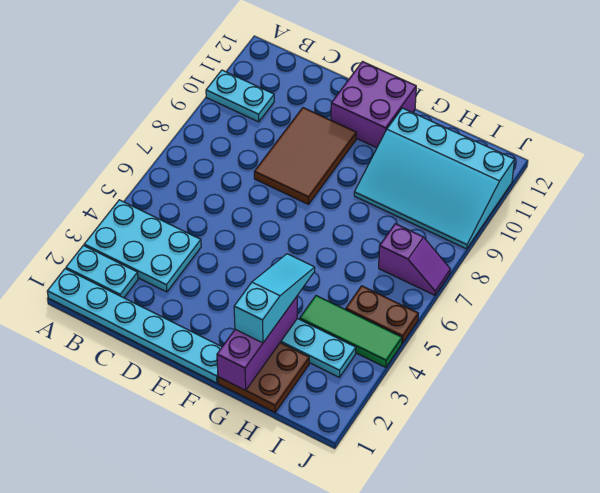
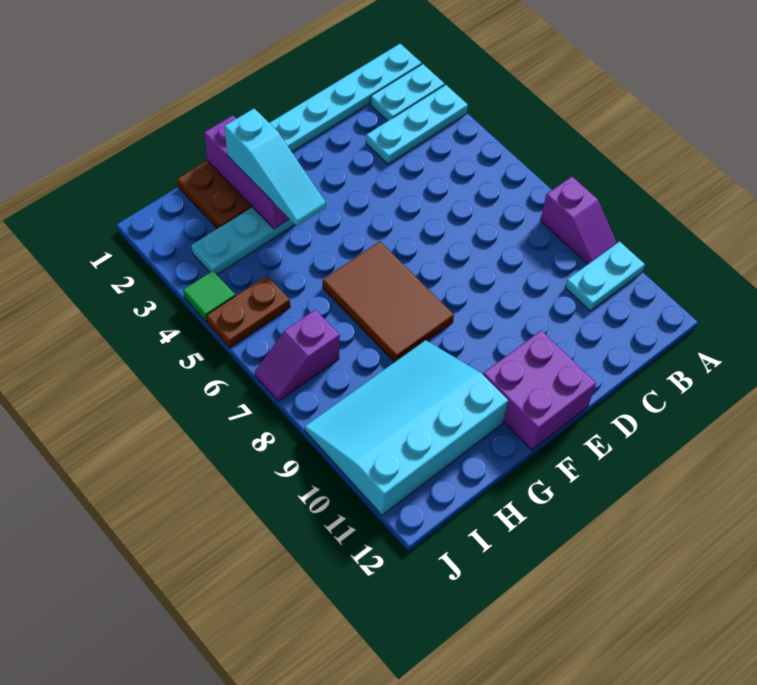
cyan 2x3 plate [84,200,201,292] -> cyan 1x3 plate [366,85,468,164]
none -> purple 1x2 slope [540,177,617,264]
brown 2x3 tile [254,108,356,204] -> brown 2x3 tile moved to [323,241,454,362]
green 1x3 tile [300,296,402,367] -> green 1x1 tile [183,271,235,322]

